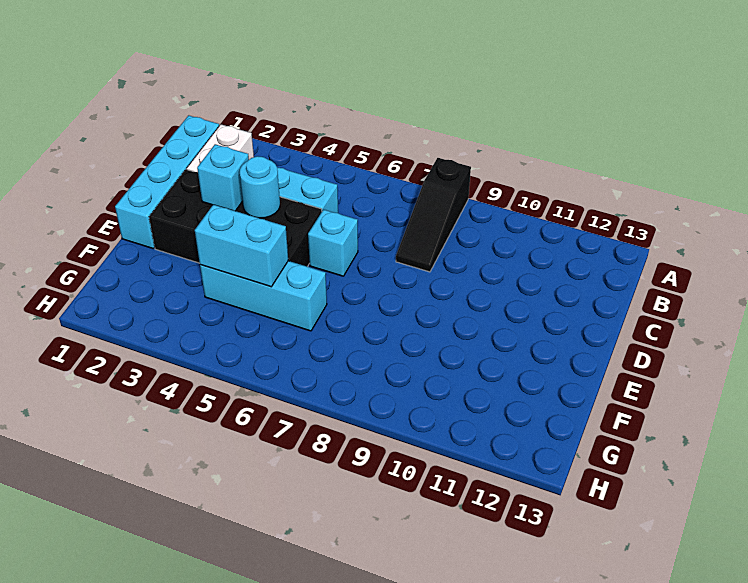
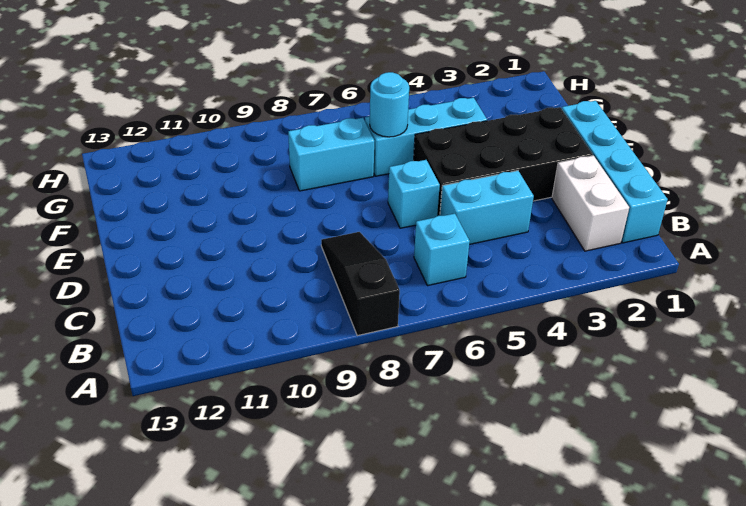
cyan 1x1 brick [197,144,249,211] -> cyan 1x1 brick moved to [414,214,470,286]
cyan 1x1 round brick [240,156,280,218] -> cyan 1x1 round brick moved to [370,72,409,137]
cyan 1x2 brick [195,205,288,287] -> cyan 1x2 brick moved to [288,118,374,191]

